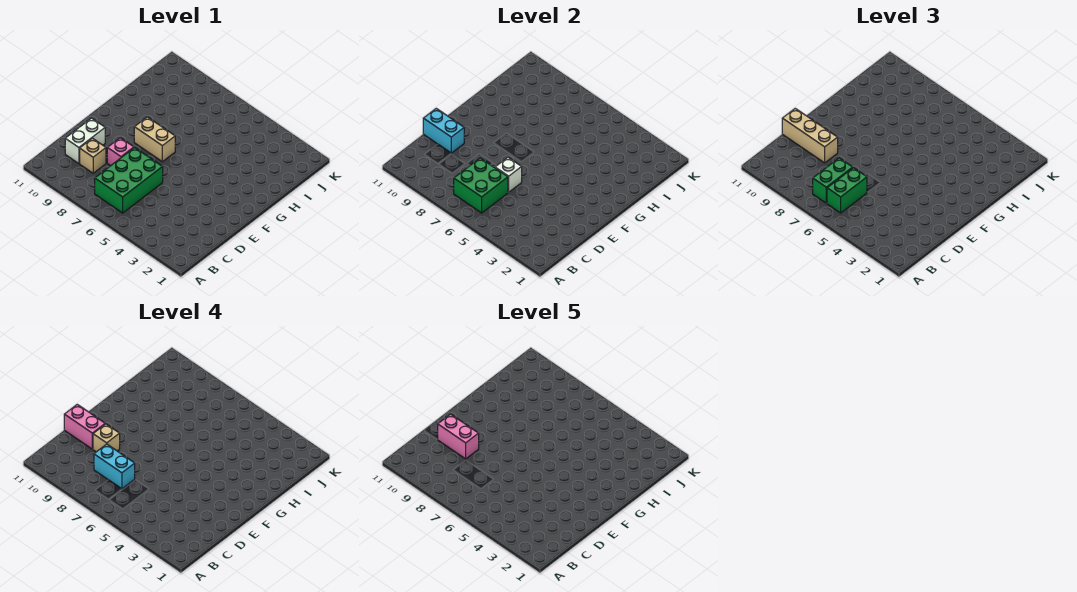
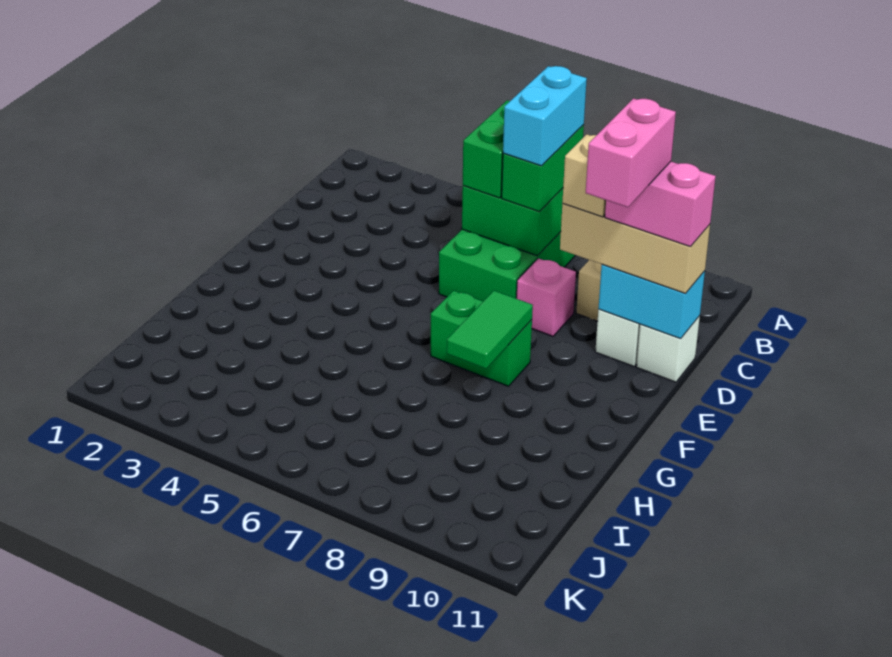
cyan 1x2 brick [94,444,135,489] -> cyan 1x2 brick turned to [503,66,587,166]
white 1x1 brick [495,157,522,192] -> white 1x1 brick moved to [636,316,700,382]
pink 1x2 brick [437,414,479,459] -> pink 1x2 brick turned to [586,98,676,207]
tan 1x2 brick [134,117,175,162] -> green 1x2 brick [431,291,532,386]
none -> green 1x2 tile [447,291,533,369]

